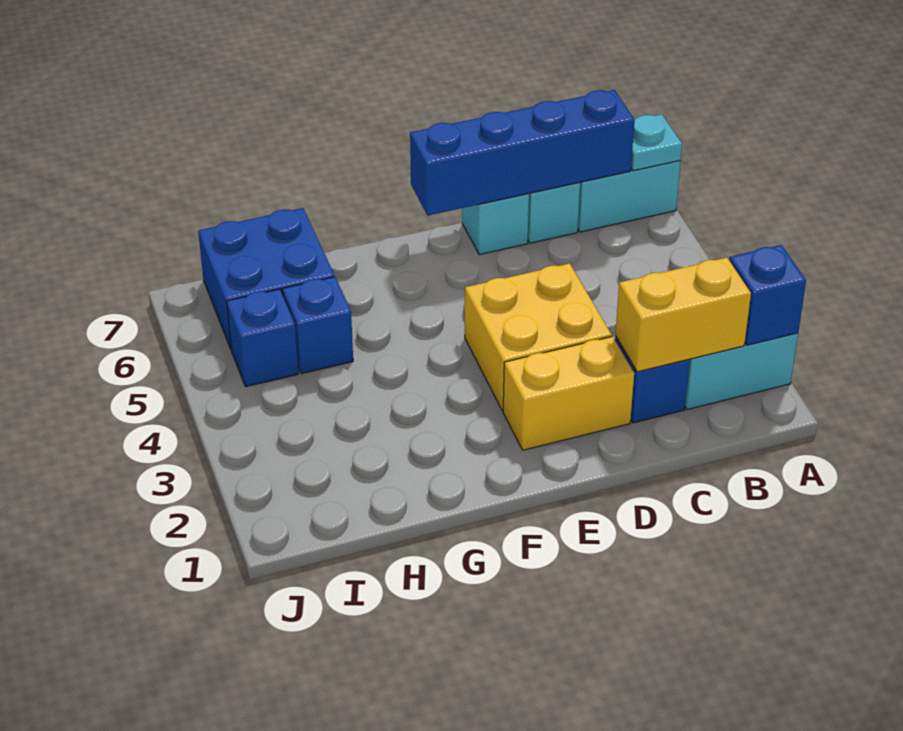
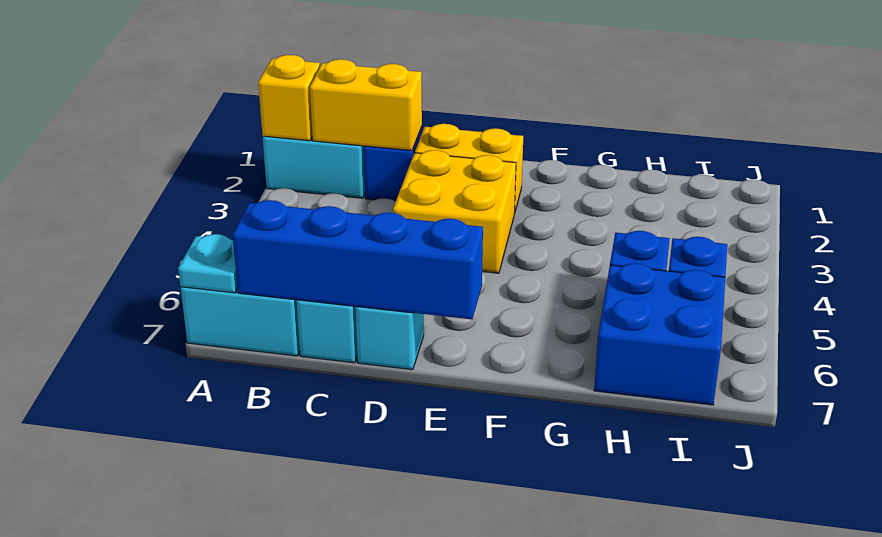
blue 1x1 brick [729,245,806,345] -> yellow 1x1 brick [258,55,320,141]

